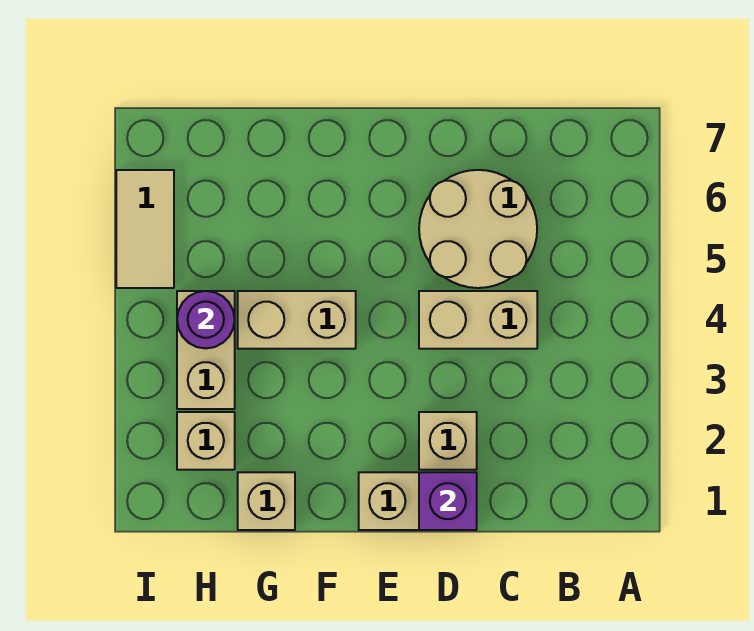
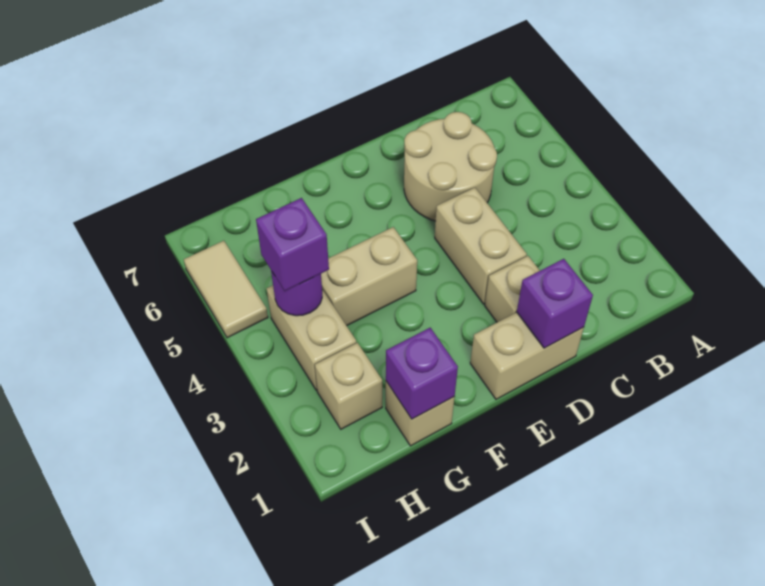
tan 1x2 brick [419,291,537,349] -> tan 1x2 brick turned to [435,187,527,304]
none -> purple 1x1 brick [386,328,458,419]
none -> purple 1x1 brick [256,198,329,291]

